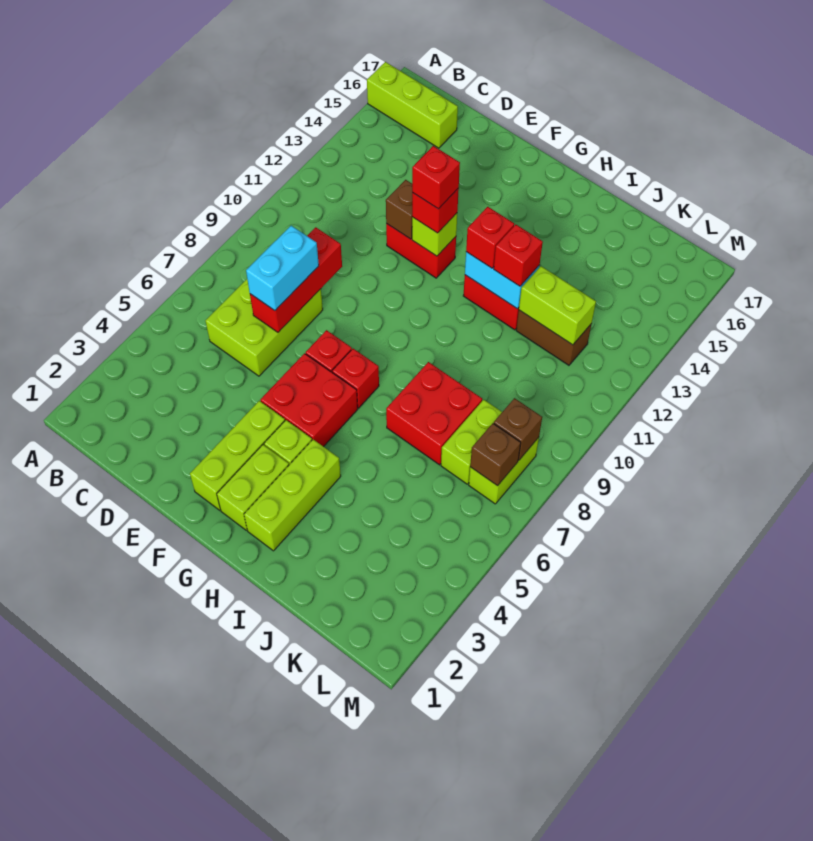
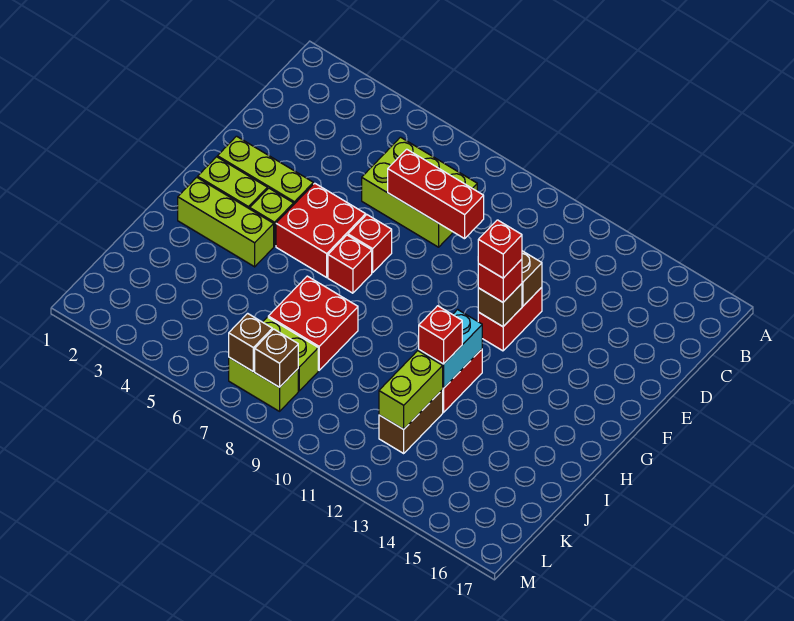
lime 1x3 brick [367,62,458,148] -> none
cyan 1x2 brick [246,226,319,311] -> none
lime 1x1 brick [412,213,457,256] -> brown 1x1 brick [478,284,522,327]
red 1x1 brick [466,207,514,268] -> none

